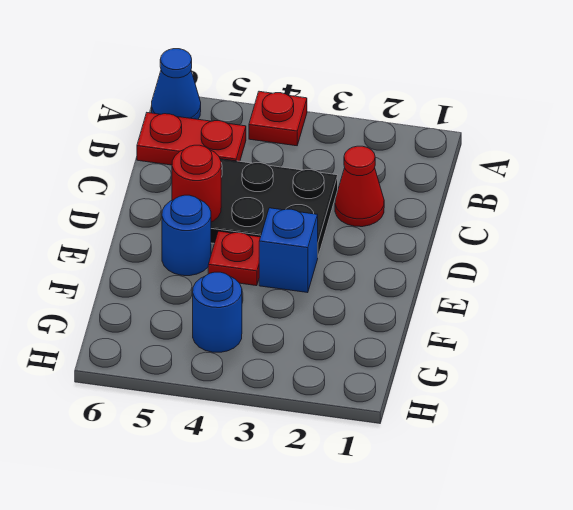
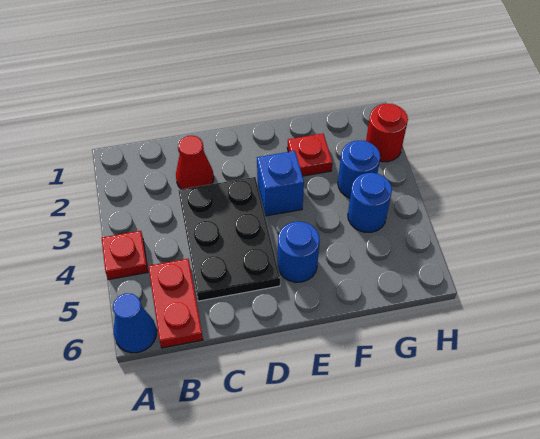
red 1x1 round brick [172,145,221,222] -> red 1x1 round brick moved to [366,104,408,162]
red 1x1 plate [208,231,260,286] -> red 1x1 plate moved to [287,134,332,176]
none -> blue 1x1 round brick [338,141,380,198]

